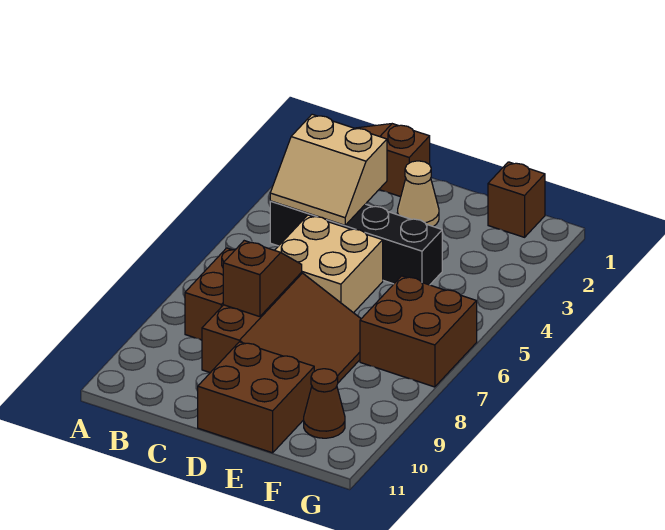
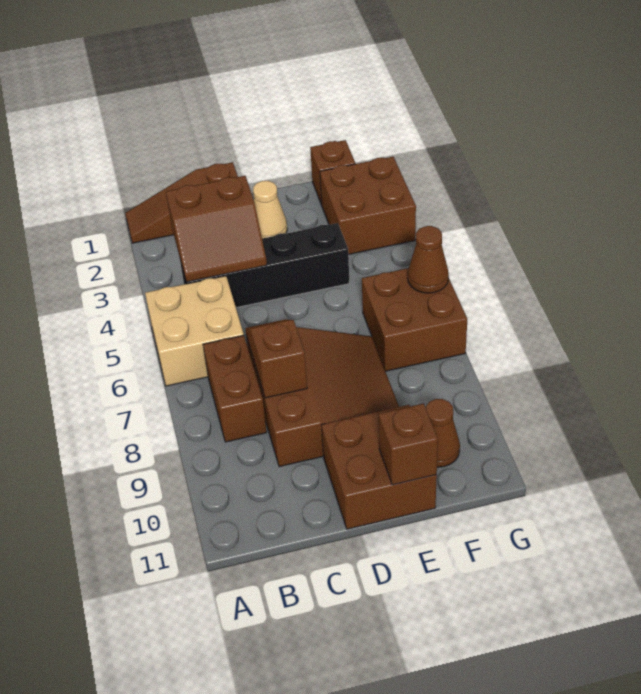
tan 2x2 slope [270,114,387,225] -> brown 2x2 slope [166,176,267,282]
tan 2x2 brick [275,215,383,313] -> tan 2x2 brick moved to [145,276,244,386]
none -> brown 1x1 brick [379,404,438,485]
none -> brown 2x2 brick [320,157,416,255]
none -> brown 1x1 cone [408,226,449,293]

